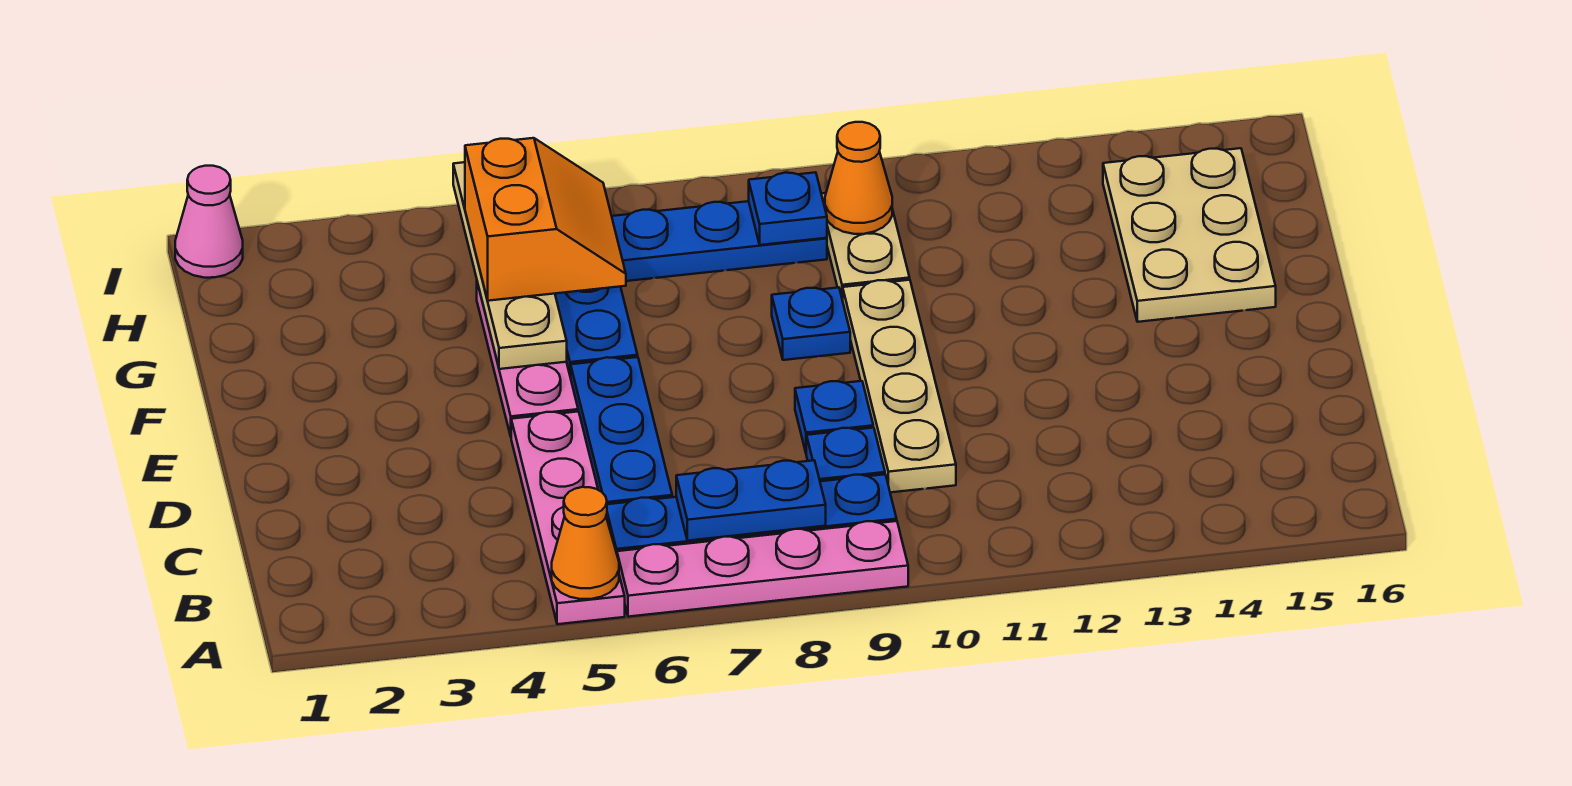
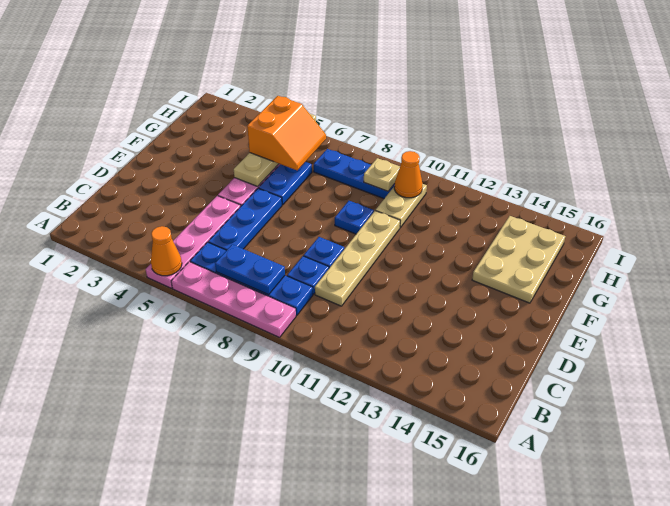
blue 1x1 plate [749,172,827,245] -> tan 1x1 plate [364,158,400,191]
pink 1x1 cone [175,166,243,278] -> none

